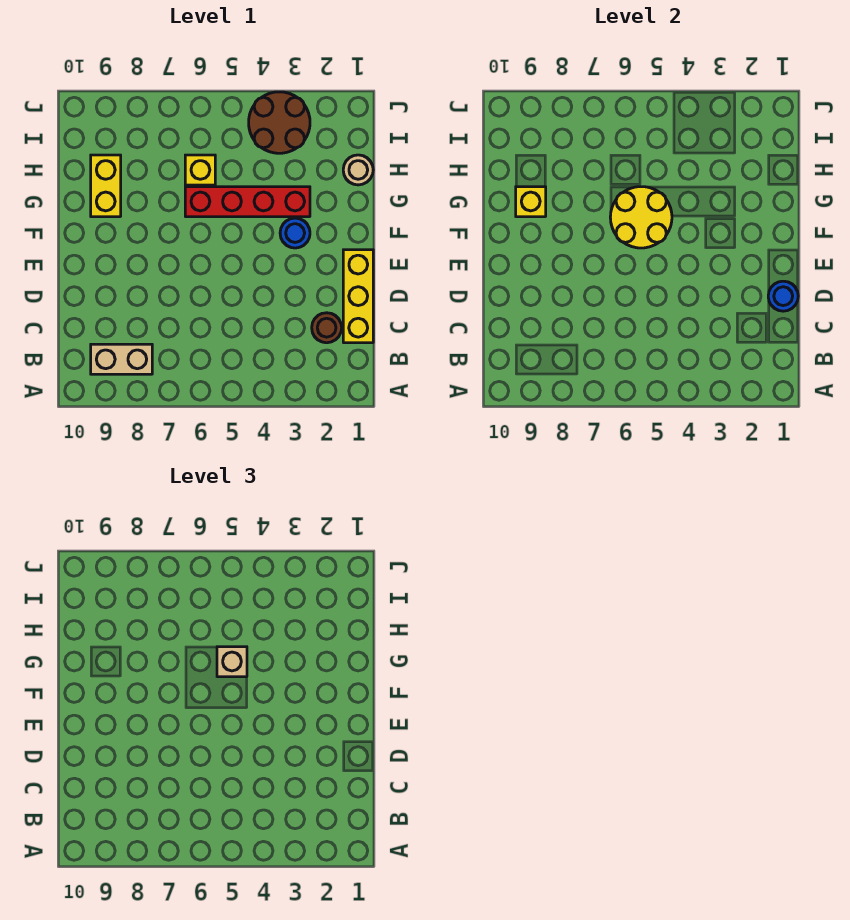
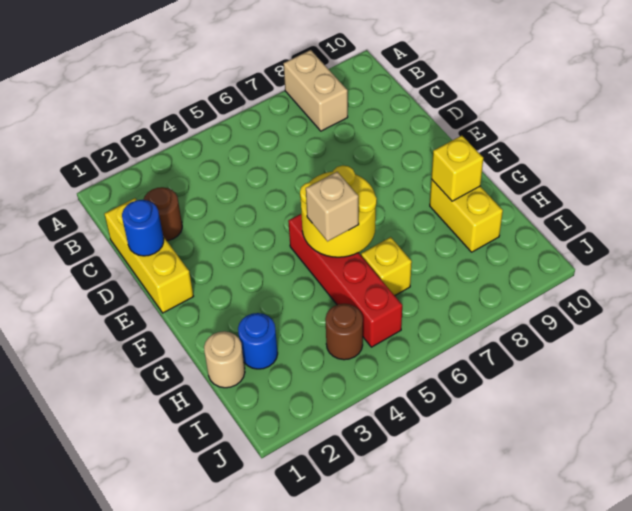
tan 1x2 brick [91,344,152,374] -> tan 1x2 brick turned to [283,50,348,131]
blue 1x1 round brick [280,218,310,248] -> blue 1x1 round brick moved to [238,313,278,369]
red 1x4 brick [185,187,310,217] -> red 1x4 brick turned to [288,214,402,347]
brown 2x2 round brick [249,92,310,153] -> brown 1x1 round brick [325,304,363,360]

